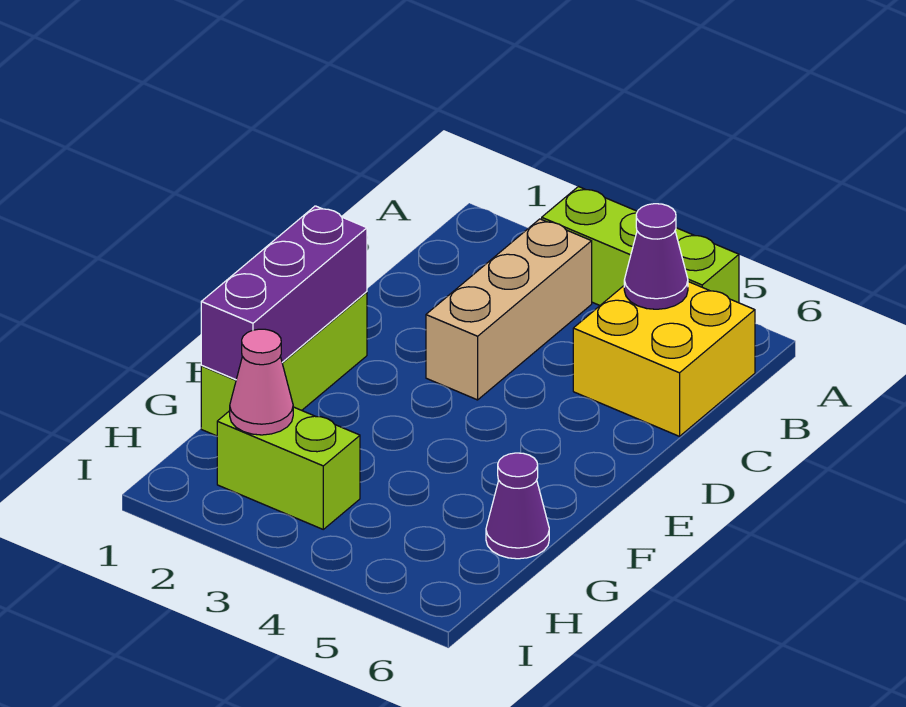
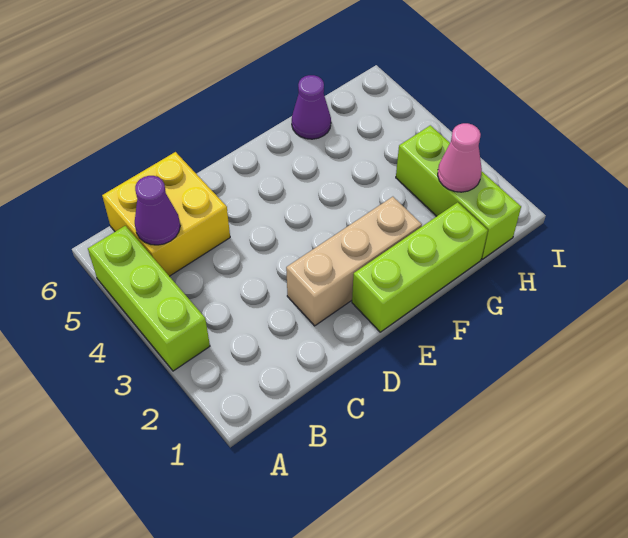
tan 1x3 brick [426,219,592,400] -> tan 1x3 brick moved to [286,197,422,326]
purple 1x3 brick [201,206,367,380] -> none
lime 1x2 brick [217,407,360,529] -> lime 1x3 brick [396,125,521,259]

